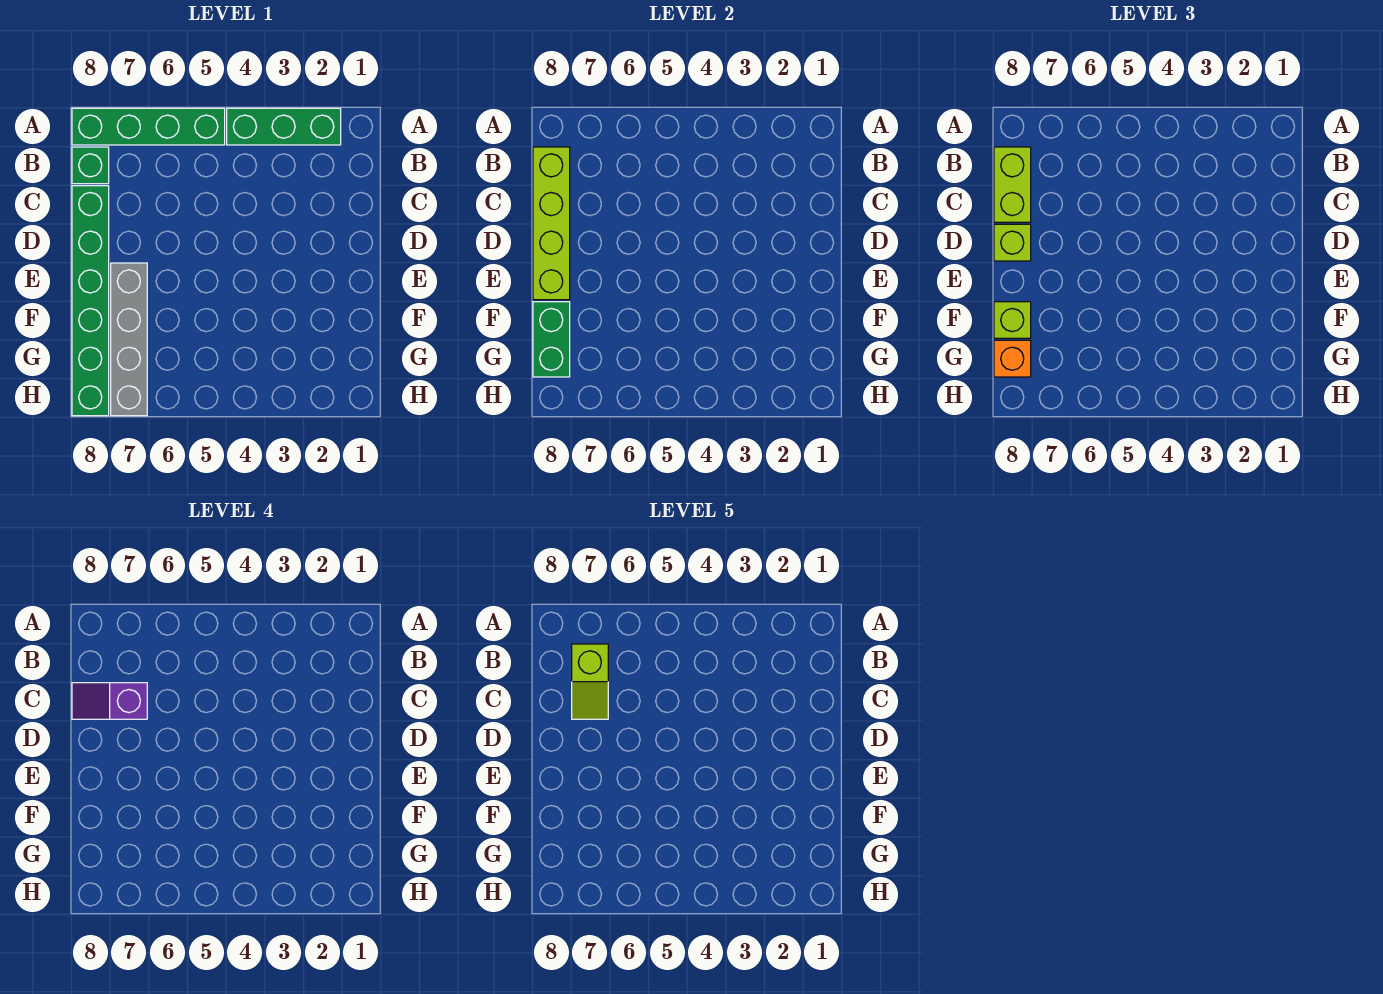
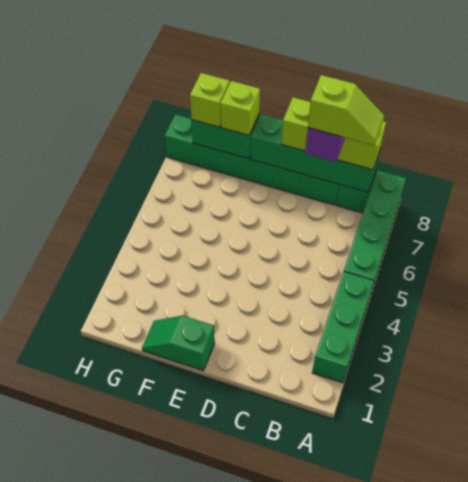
lime 1x2 slope [572,644,608,719] -> lime 1x2 slope turned to [308,75,384,146]
lime 1x4 brick [533,147,570,300] -> green 1x4 brick [250,114,380,192]
none -> green 1x2 slope [142,316,215,371]
grey 1x4 brick [111,263,147,416] -> none
orange 1x1 brick [994,340,1031,377] -> lime 1x1 brick [190,73,230,127]

